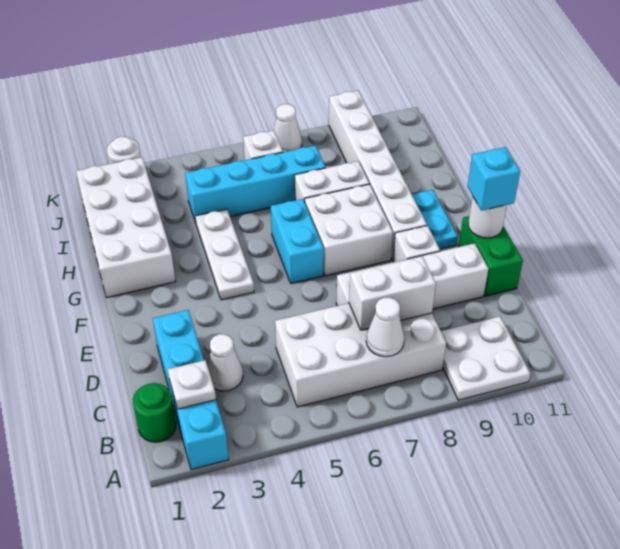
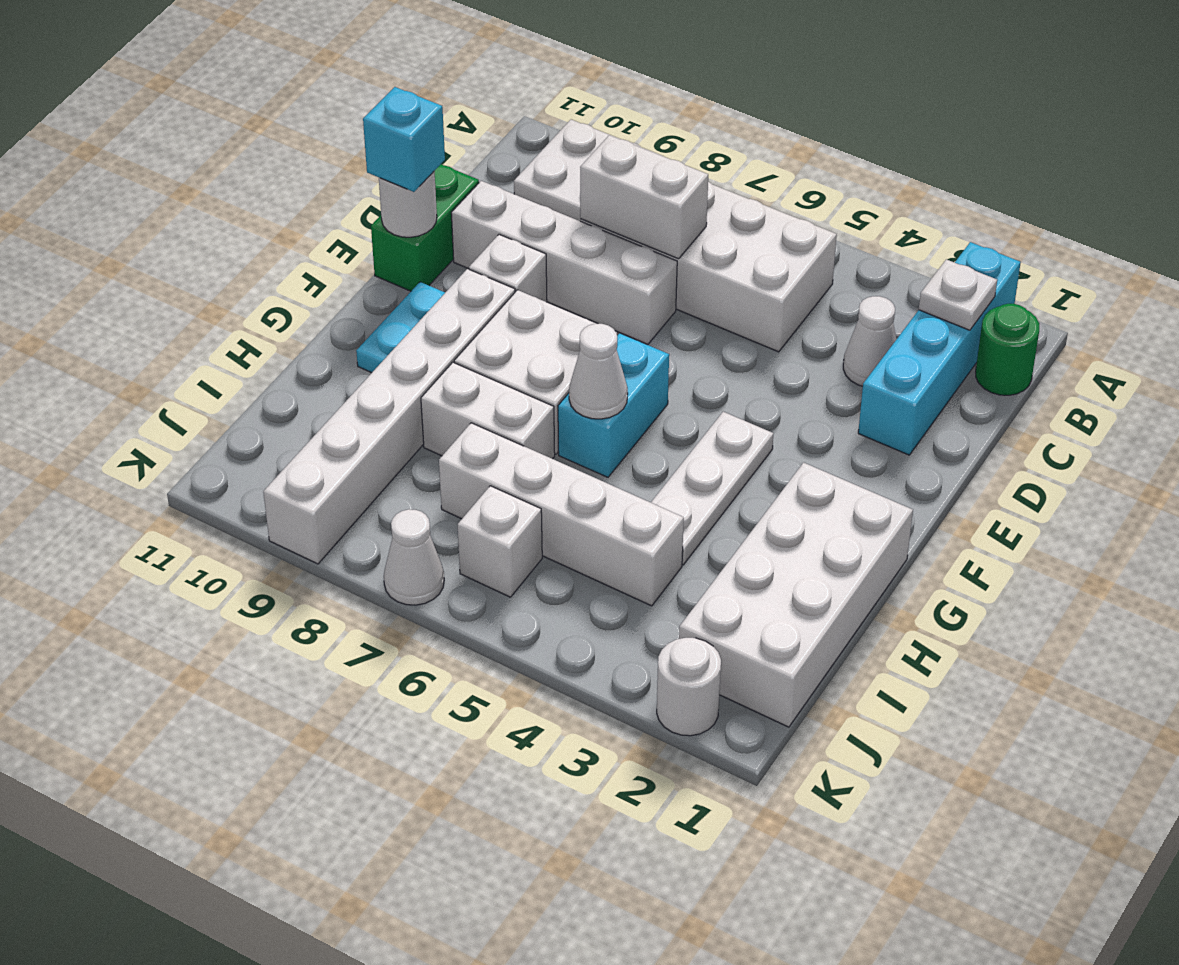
white 1x1 cone [366,297,404,357] -> white 1x1 cone moved to [569,324,628,419]
cyan 1x4 brick [185,146,326,223] -> white 1x4 brick [439,423,684,606]

